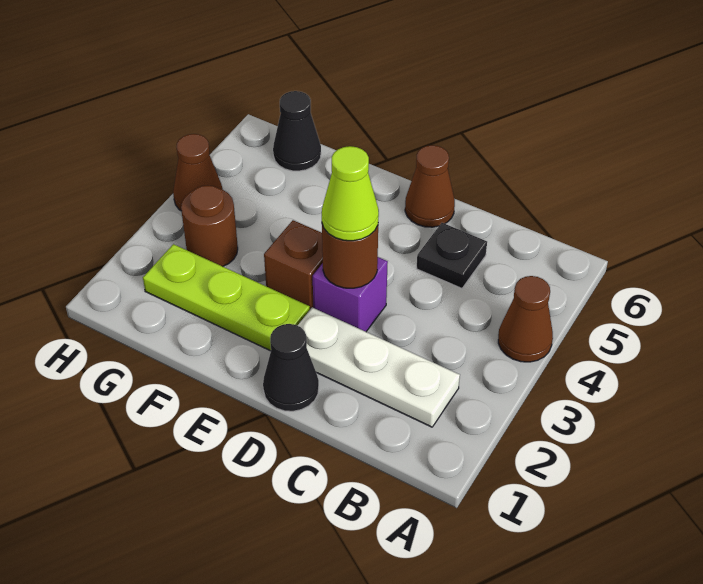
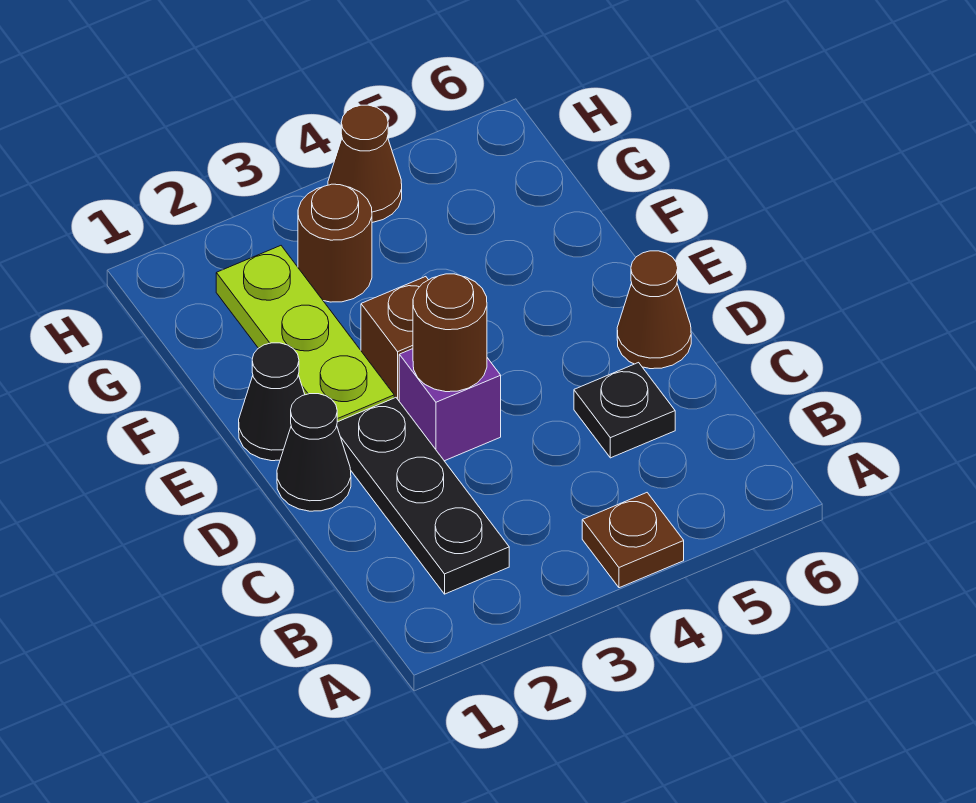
brown 1x1 cone [498,276,553,362] -> brown 1x1 plate [582,493,684,588]
white 1x3 plate [298,307,460,427] -> black 1x3 plate [337,398,509,594]
lime 1x1 cone [322,146,379,241] -> none
black 1x1 cone [273,91,321,171] -> black 1x1 cone moved to [239,343,305,461]

